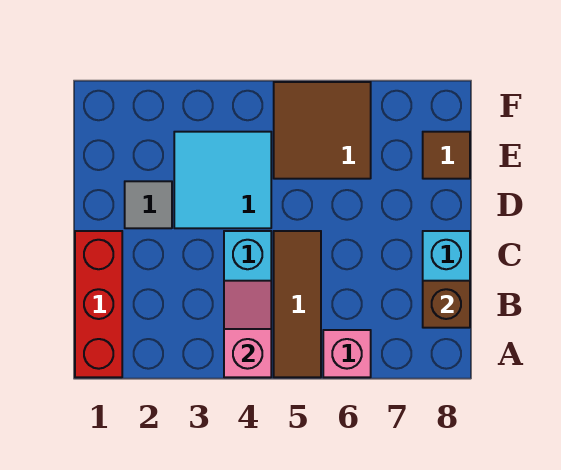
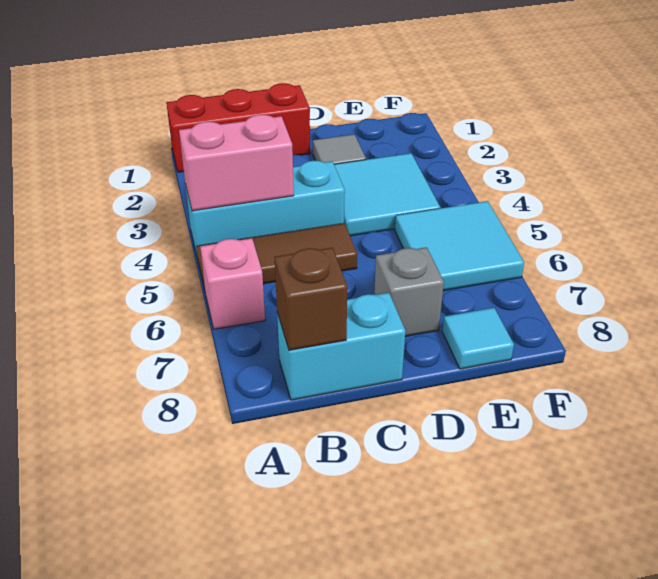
pink 1x2 slope [224,281,271,377] -> pink 1x2 brick [179,115,294,211]
none -> grey 1x1 brick [374,247,444,336]
brown 2x2 tile [274,82,371,179] -> cyan 2x2 tile [395,201,524,291]
brown 1x1 tile [423,132,470,179] -> cyan 1x1 tile [442,308,514,369]

